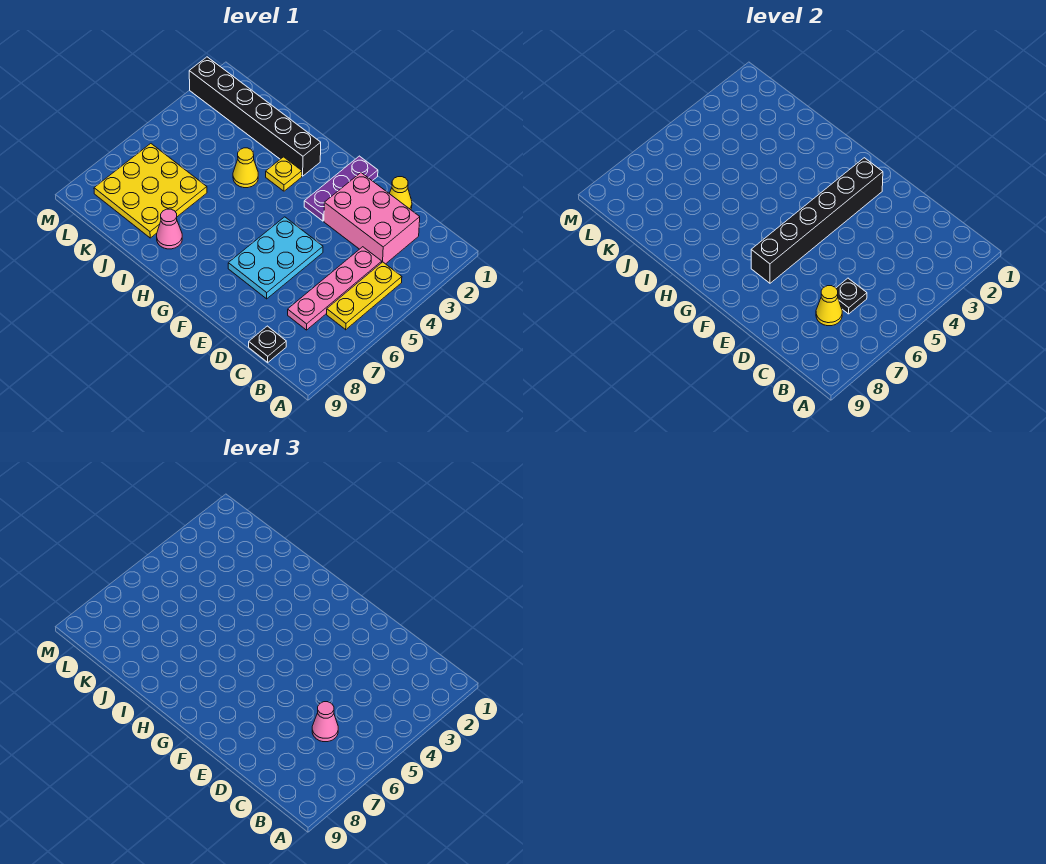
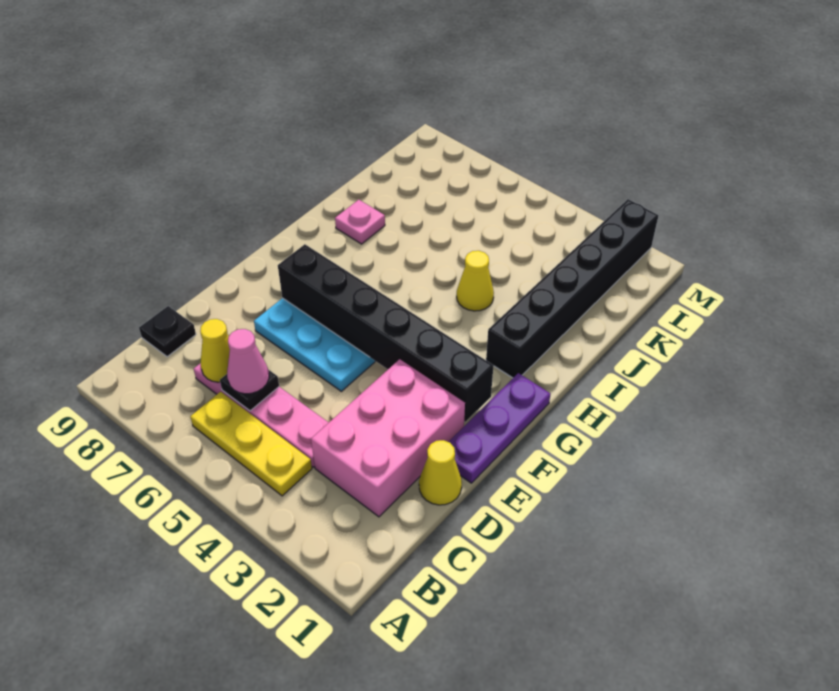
purple 1x3 plate [304,156,378,221] -> purple 1x3 plate turned to [449,373,550,483]
yellow 1x1 plate [266,157,302,191] -> none
pink 1x1 cone [157,209,182,249] -> pink 1x1 plate [335,200,385,244]
yellow 3x3 plate [94,144,207,238] -> none

